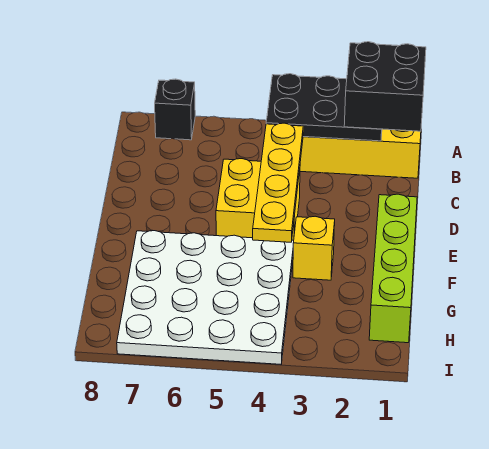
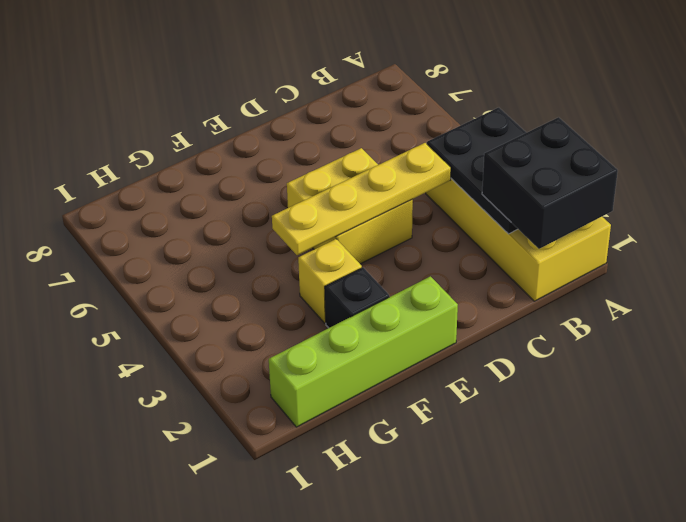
black 1x1 brick [155,79,195,140] -> black 1x1 brick moved to [325,268,389,328]
white 4x4 plate [117,231,294,364] -> none

